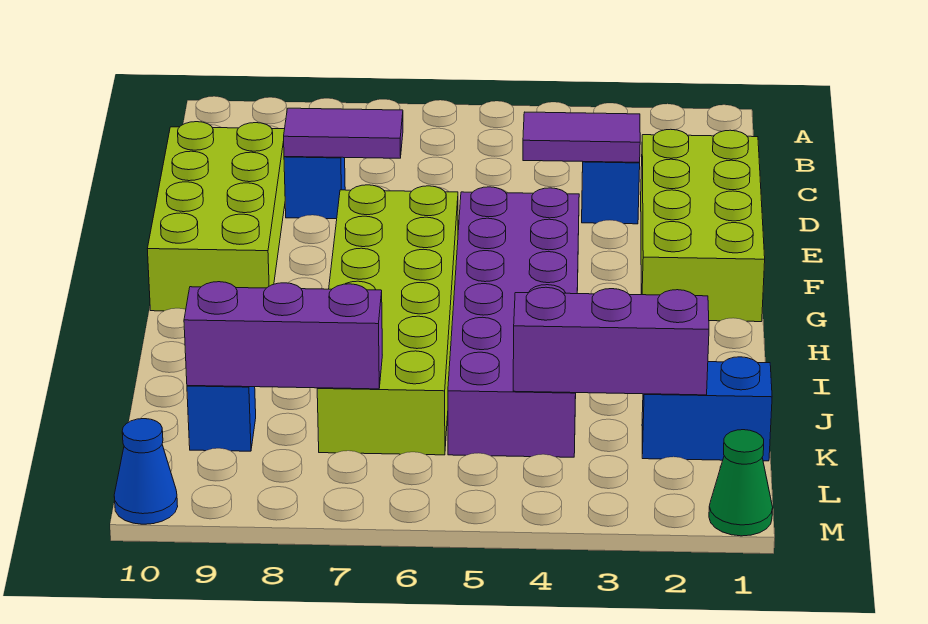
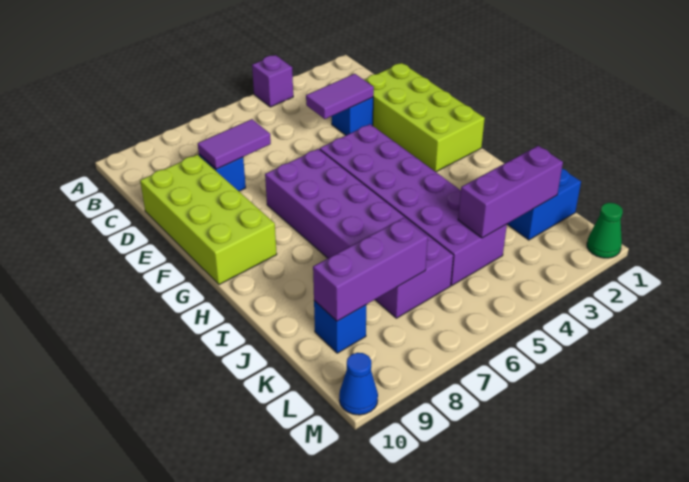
none -> purple 1x1 brick [252,55,293,107]
lime 2x6 brick [317,185,458,455] -> purple 2x6 brick [265,149,453,318]

